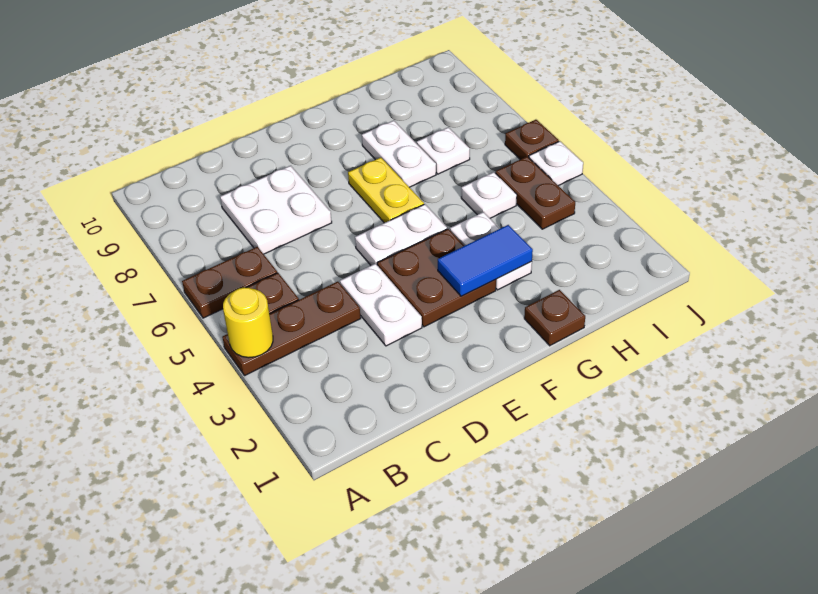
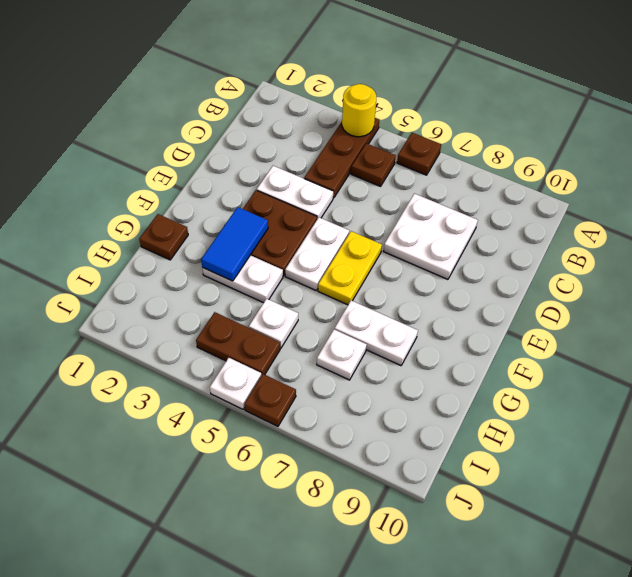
brown 1x2 plate [182,247,277,318] -> brown 1x1 plate [397,133,441,175]
yellow 1x2 plate [348,158,424,223] -> yellow 1x2 plate turned to [318,231,382,305]

